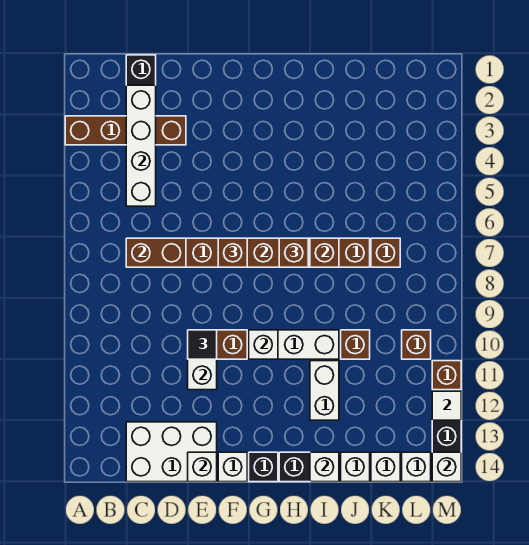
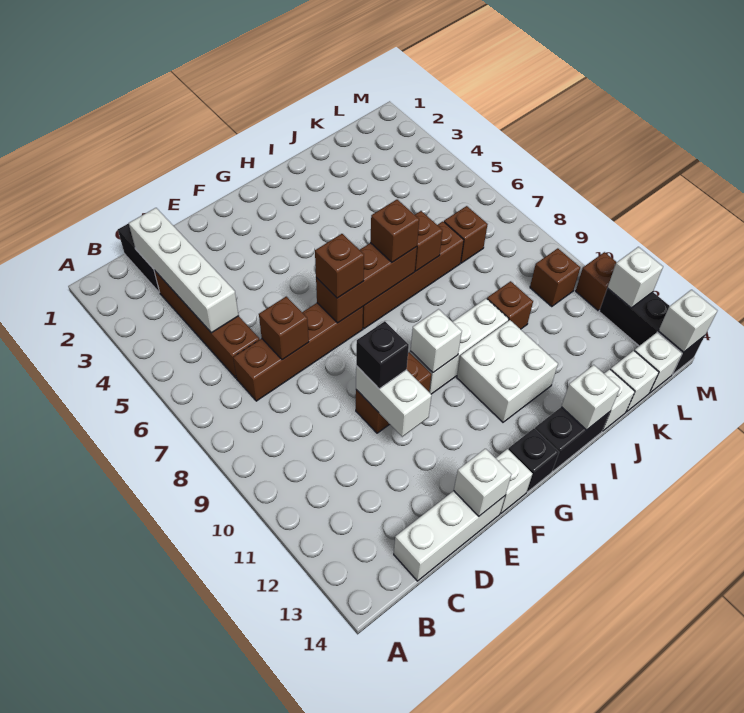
brown 1x4 brick [65,116,186,145] -> brown 1x4 brick turned to [154,270,260,378]
brown 1x2 brick [126,238,186,267] -> brown 1x1 brick [259,296,309,360]
white 2x3 brick [126,422,217,482] -> white 1x3 brick [394,491,505,581]
black 1x1 tile [188,330,217,359] -> black 1x1 brick [356,321,409,389]
white 1x2 brick [310,361,339,420] -> white 2x2 brick [457,320,558,422]
white 1x1 tile [432,391,461,420] -> white 1x1 brick [608,247,663,308]

